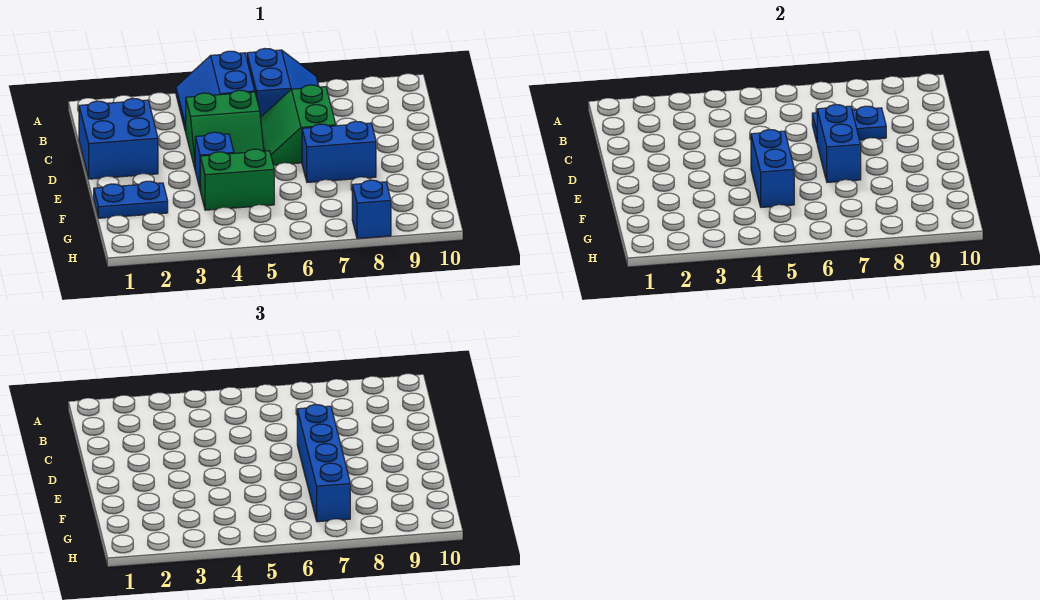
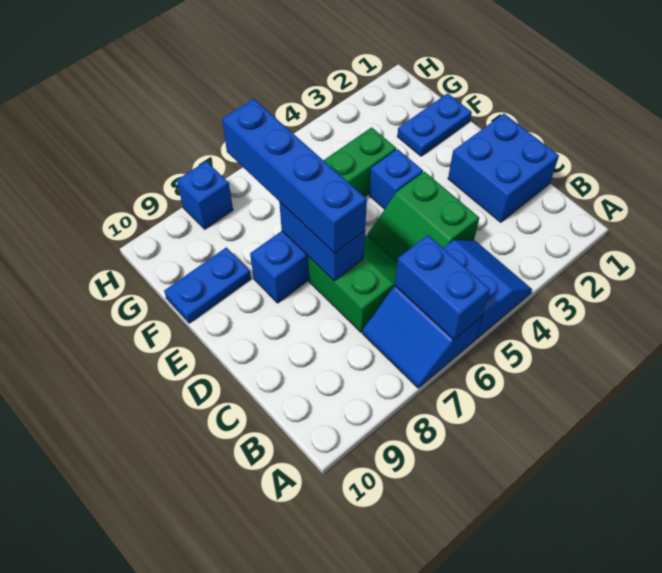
green 2x2 slope [185,90,264,168] -> green 2x2 slope turned to [367,172,479,263]
blue 1x2 plate [812,106,886,142] -> blue 1x2 plate moved to [164,247,251,323]
blue 1x2 brick [751,130,794,207] -> blue 1x2 brick moved to [395,235,490,340]

